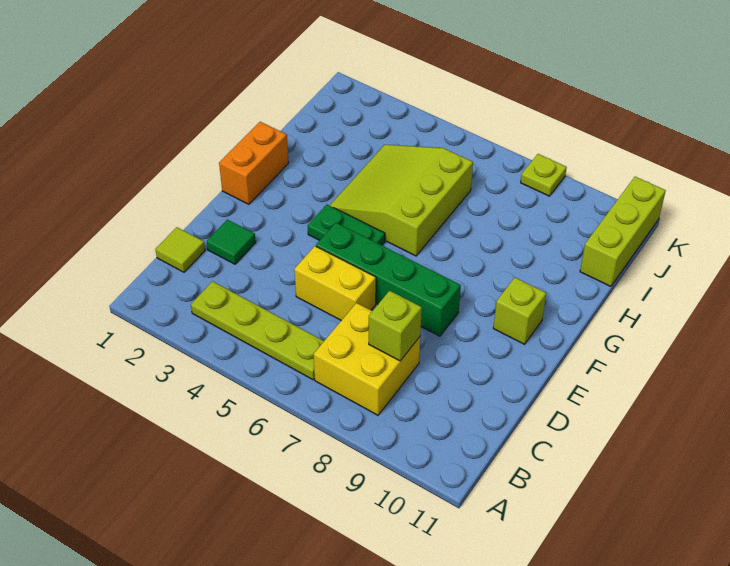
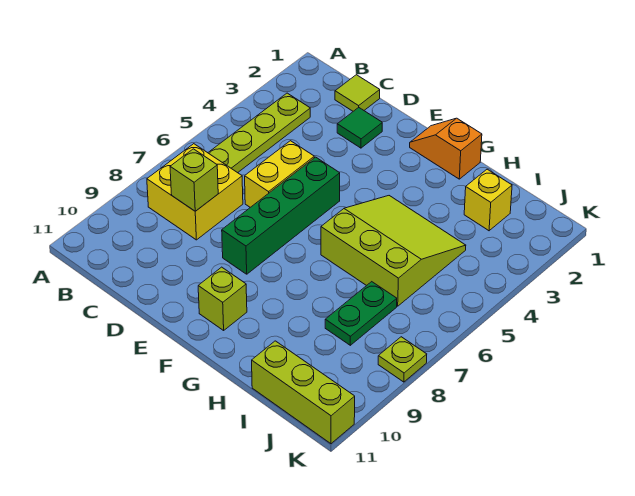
orange 1x2 brick [219,122,289,204] -> orange 1x2 slope [410,118,482,179]
green 1x2 plate [308,205,385,245] -> green 1x2 plate moved to [325,282,397,345]
none -> yellow 1x1 brick [464,169,512,231]

